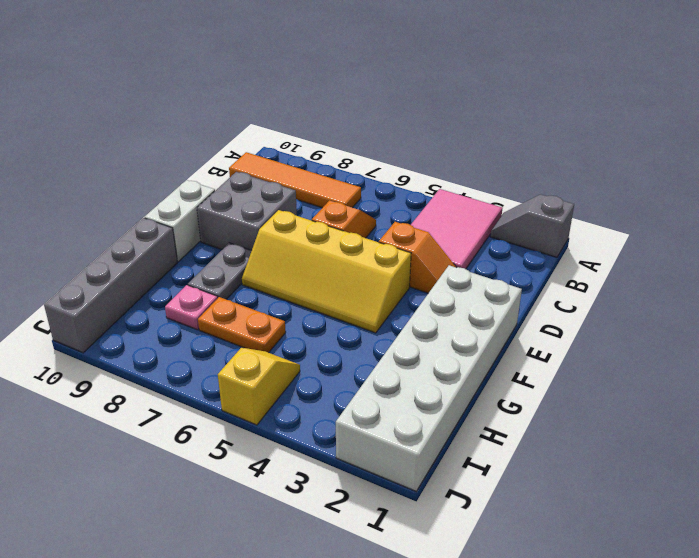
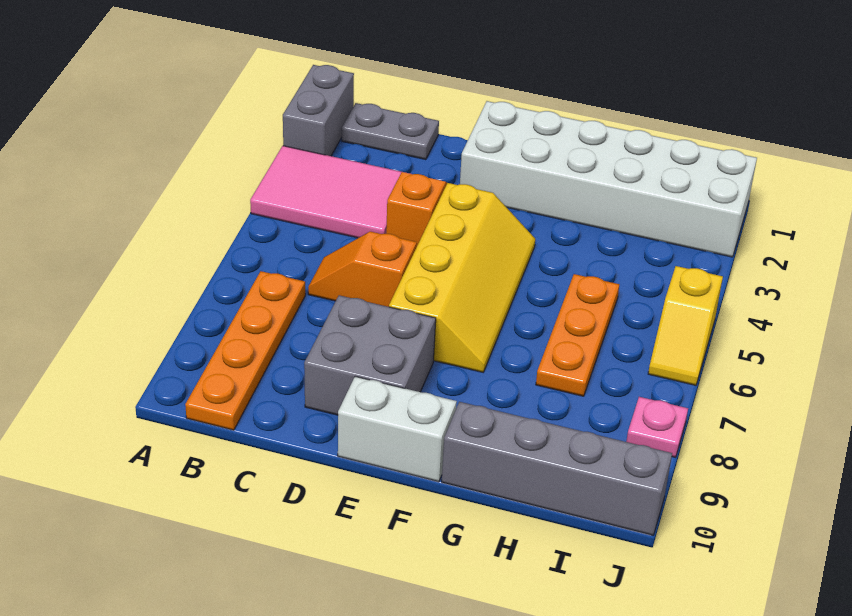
grey 1x2 slope [490,194,574,257] -> grey 1x2 brick [283,65,354,156]
orange 1x4 tile [229,152,361,208] -> orange 1x4 plate [185,271,305,430]
grey 1x2 plate [188,243,252,299] -> grey 1x2 plate moved to [342,103,439,160]
orange 1x2 plate [198,297,286,353] -> orange 1x3 plate [536,274,619,396]
pink 1x1 plate [165,285,218,330] -> pink 1x1 plate moved to [626,397,688,457]
yellow 1x2 slope [218,348,300,425] -> yellow 1x2 slope turned to [648,266,723,385]

